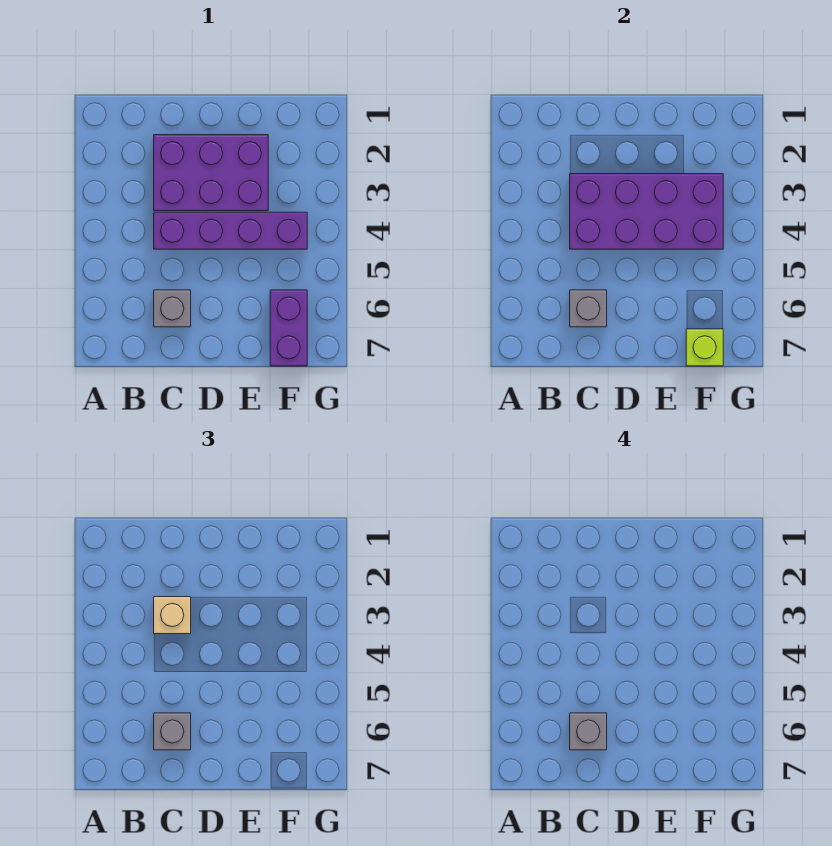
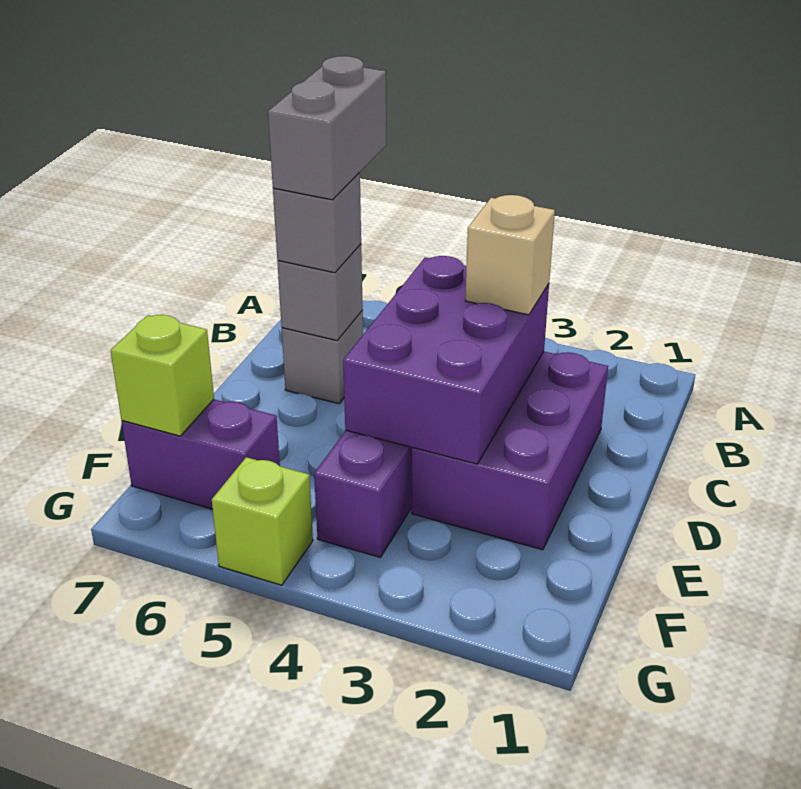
purple 2x4 brick [570,174,723,249] -> purple 2x3 brick [343,256,549,464]
grey 1x1 brick [570,713,607,750] -> grey 1x2 brick [268,56,386,200]
none -> lime 1x1 brick [212,457,313,585]

